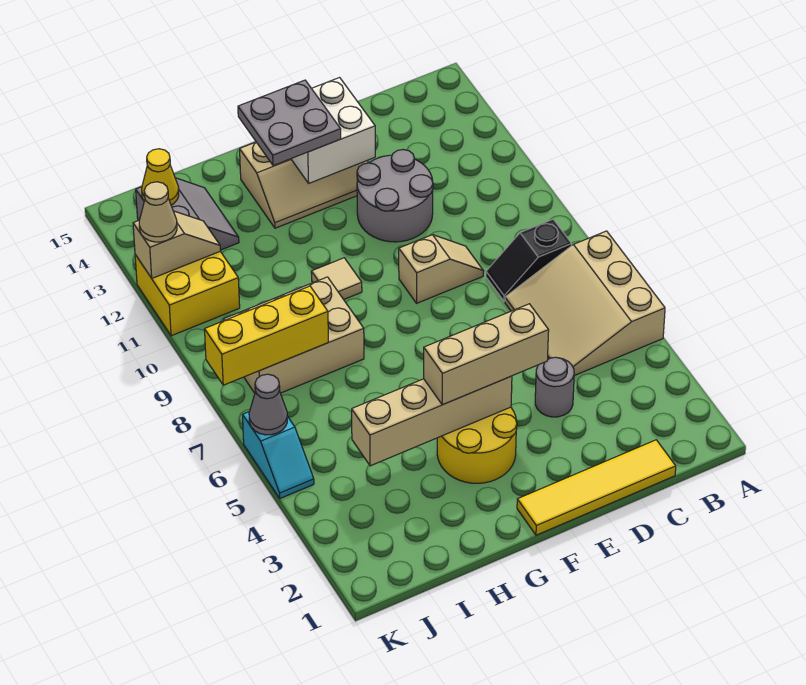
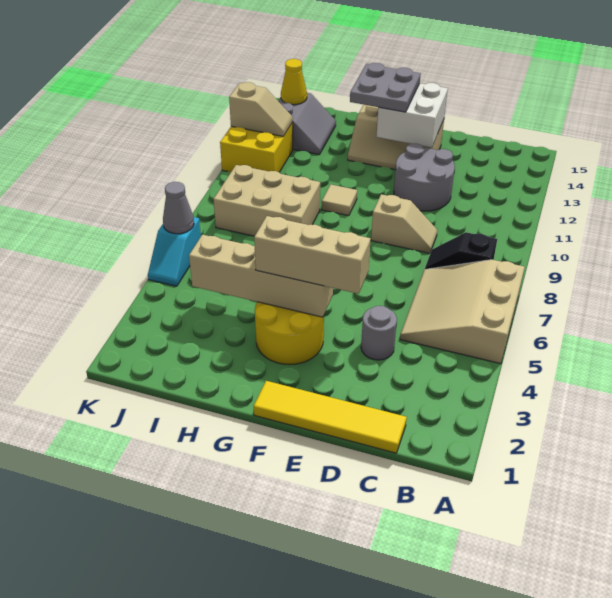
yellow 1x3 brick [205,286,328,385] -> none
tan 1x1 cone [139,182,177,242] -> none

